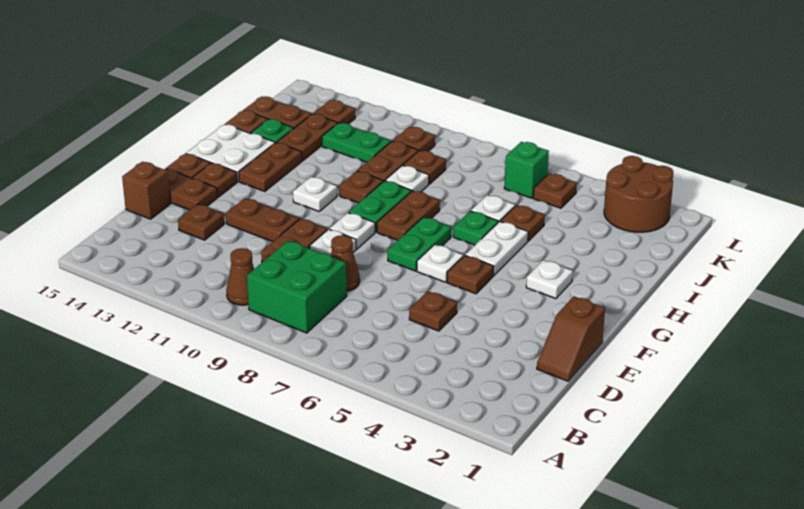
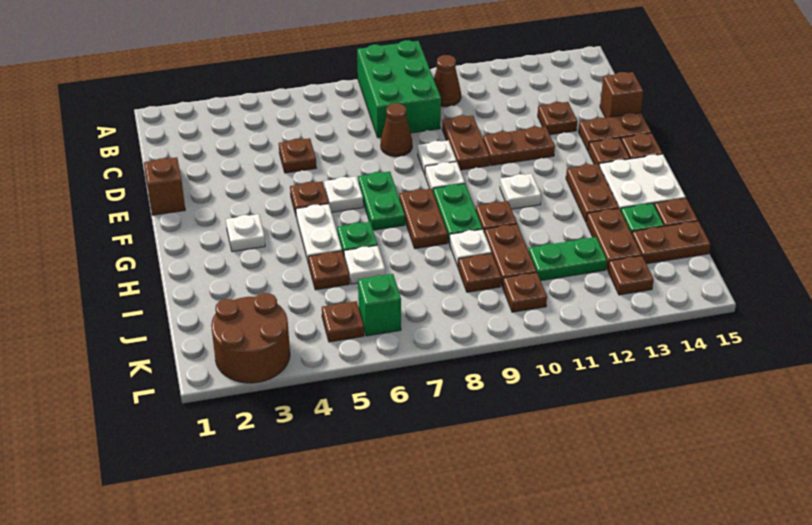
green 2x2 brick [247,241,347,333] -> green 2x3 brick [357,40,441,138]

